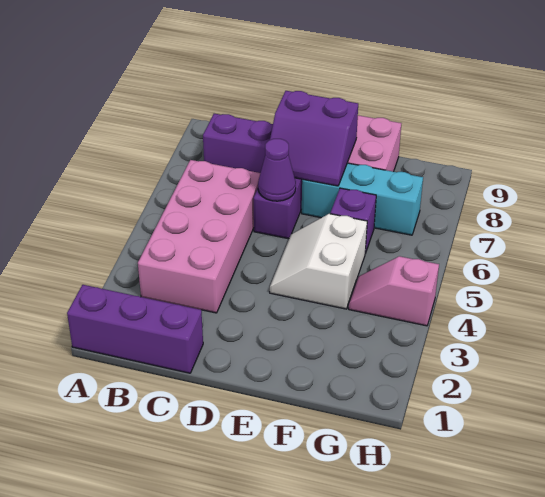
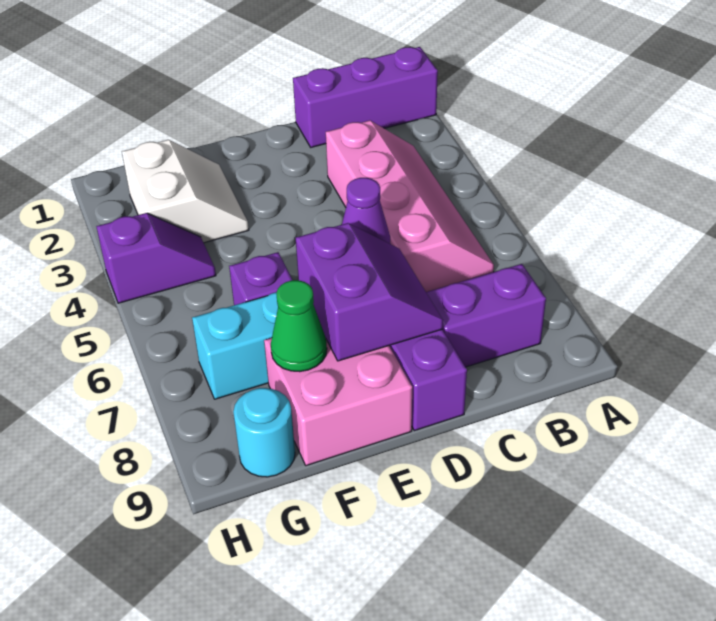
pink 2x4 brick [138,160,260,313] -> pink 2x4 slope [326,120,494,292]
purple 2x2 slope [270,91,358,186] -> purple 2x2 slope turned to [296,223,443,361]
white 2x2 slope [270,214,367,309] -> white 2x2 slope moved to [122,140,249,243]
none -> green 1x1 cone [271,280,327,372]
pink 1x2 slope [349,256,439,326] -> purple 1x2 slope [96,213,216,303]
none -> cyan 1x1 round brick [233,388,295,477]

